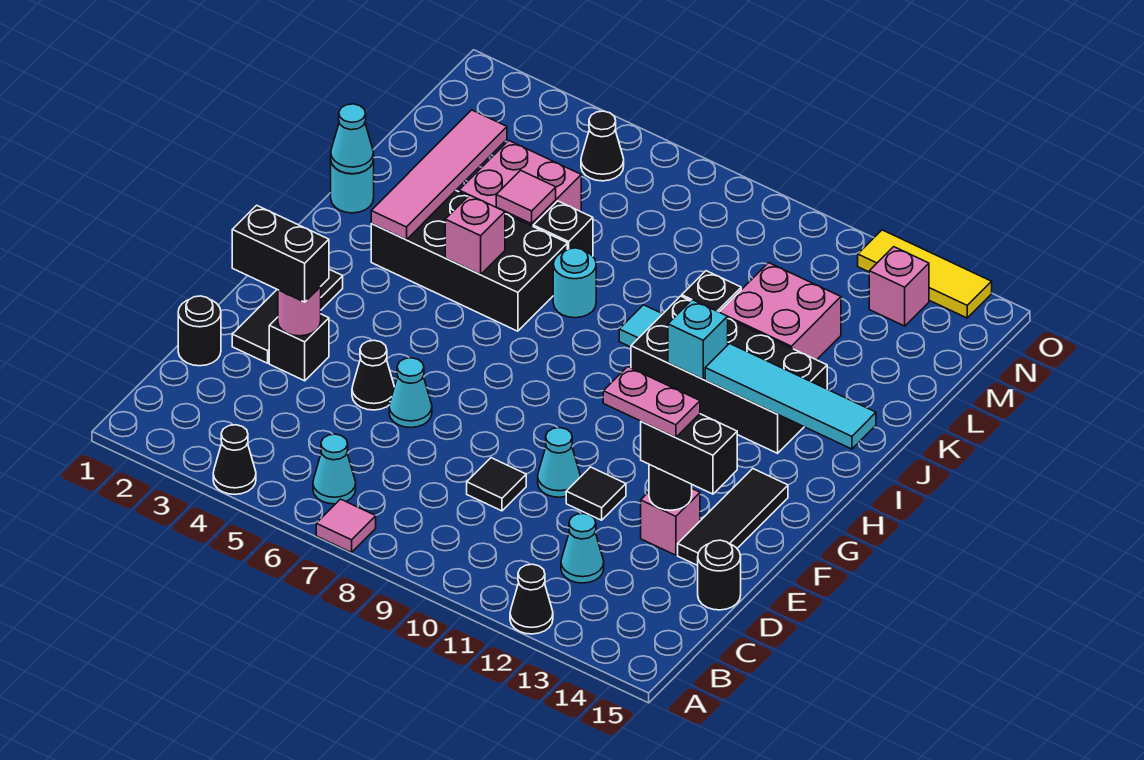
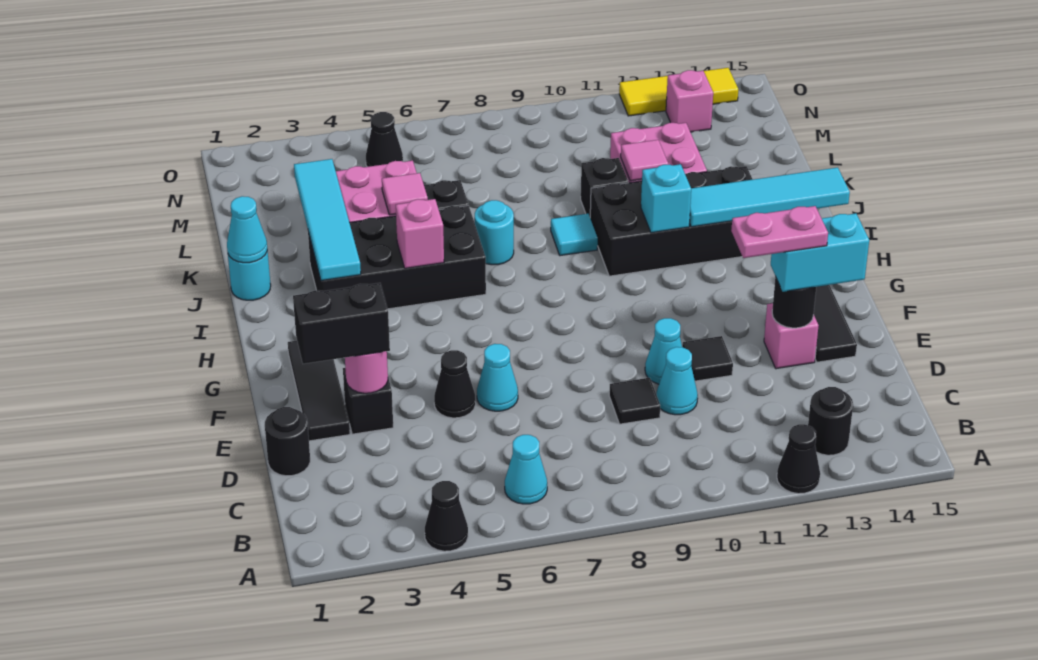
pink 1x1 tile [316,499,376,552] -> pink 1x1 tile moved to [621,140,668,181]
cyan 1x1 cone [561,513,604,583] -> cyan 1x1 cone moved to [656,347,698,415]
black 1x1 round brick [698,540,741,610] -> black 1x1 round brick moved to [808,387,853,455]
black 1x2 brick [641,414,737,494] -> cyan 1x2 brick [771,213,869,292]
pink 1x4 tile [371,110,507,240] -> cyan 1x4 tile [294,159,361,281]

